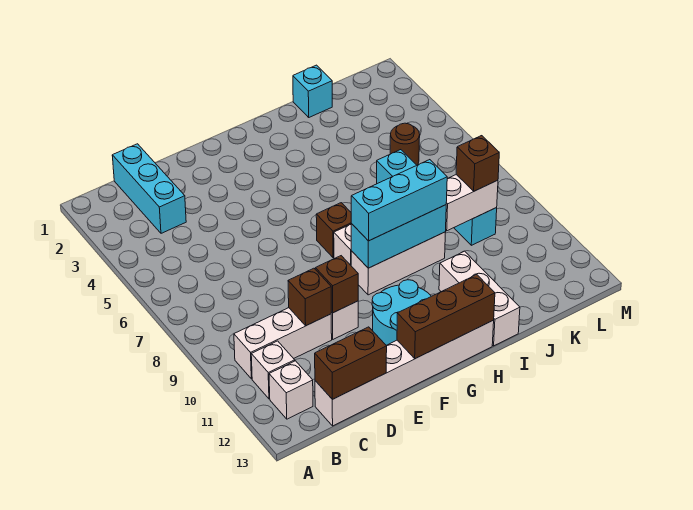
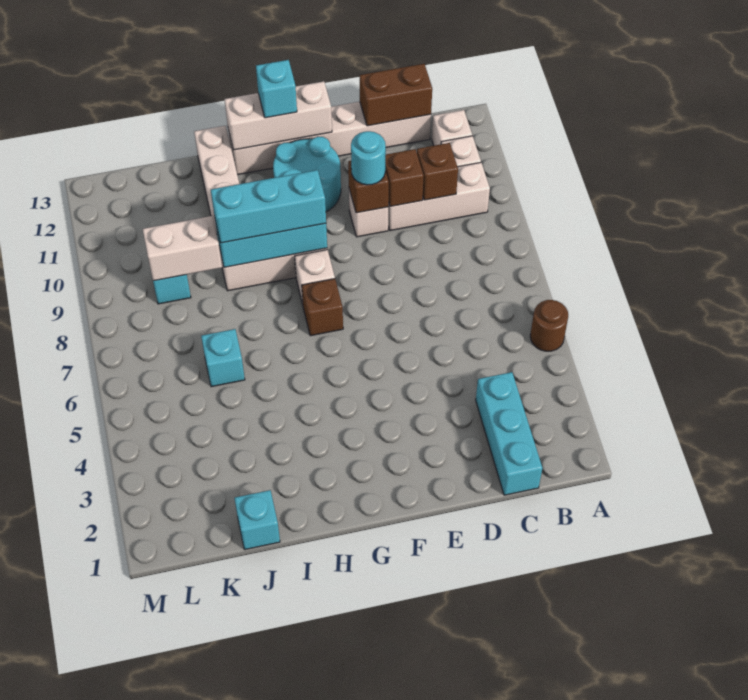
none -> cyan 1x1 round brick [351,131,386,185]
brown 1x3 brick [397,275,495,359] -> white 1x3 brick [224,81,332,150]
none -> cyan 1x1 brick [256,60,297,118]
brown 1x1 round brick [390,123,420,165] -> brown 1x1 round brick moved to [530,300,568,351]
brown 1x1 brick [456,136,499,191] -> brown 1x1 brick moved to [417,143,458,200]

